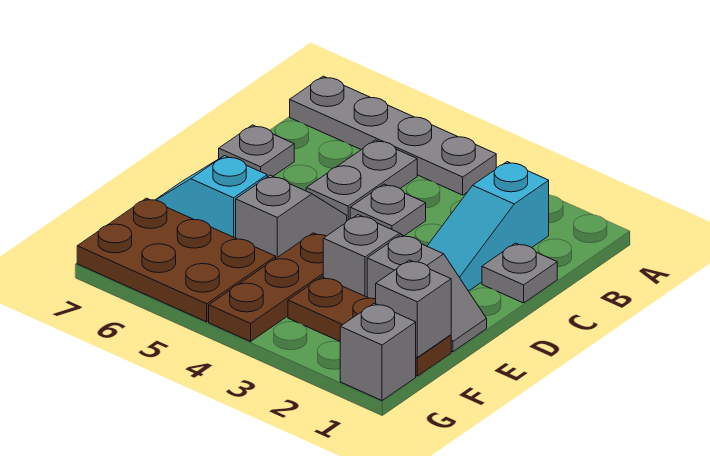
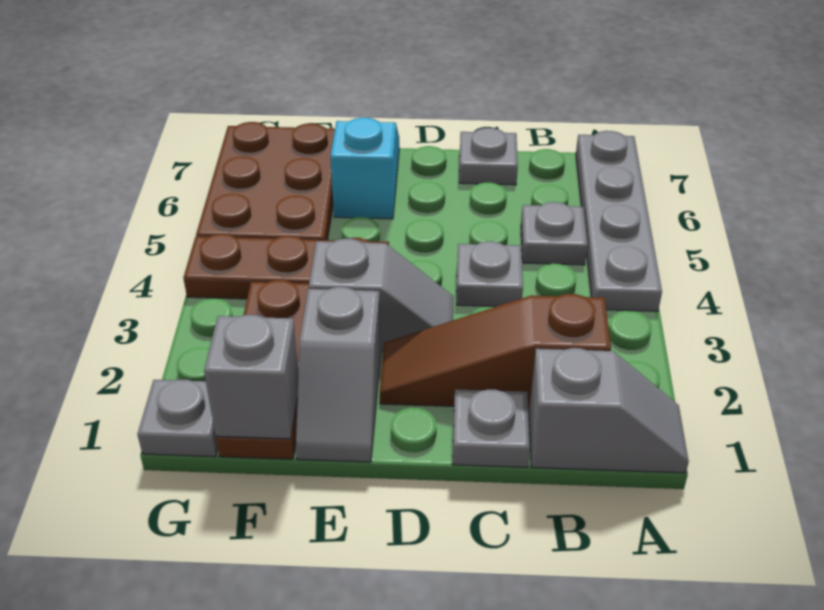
cyan 1x3 slope [427,162,549,291] -> brown 1x3 slope [380,294,611,409]
grey 1x2 plate [306,140,417,221] -> grey 1x1 plate [521,202,588,265]
grey 1x2 slope [236,175,347,258] -> grey 1x2 slope moved to [529,348,689,473]
grey 1x1 brick [340,303,416,401] -> grey 1x1 plate [137,380,218,457]

